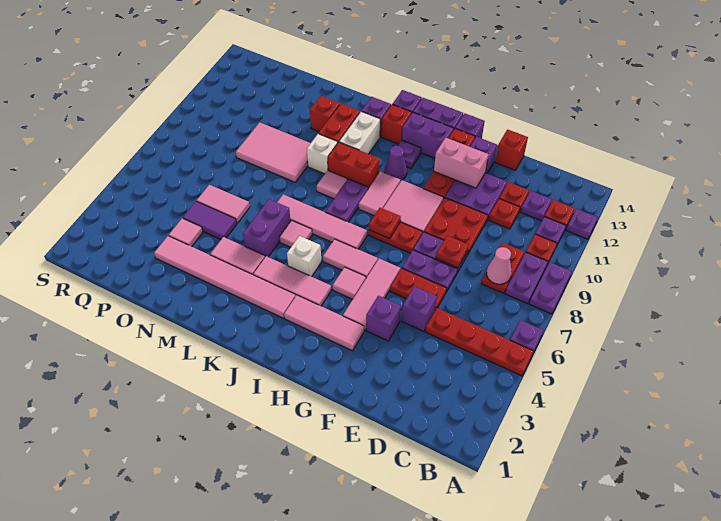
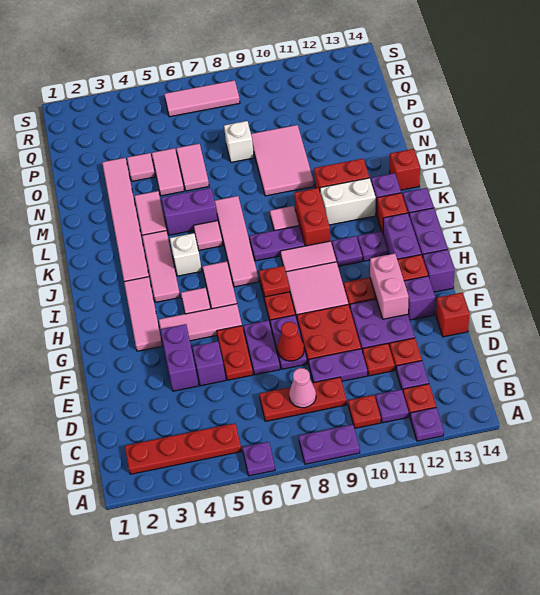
red 1x4 plate [425,308,534,376] -> red 1x4 plate turned to [125,423,241,474]
purple 1x2 plate [505,252,548,304] -> purple 1x2 plate moved to [308,349,368,382]
red 1x2 plate [482,243,524,293] -> red 1x3 plate [260,377,347,421]
red 1x1 plate [436,236,469,268] -> red 1x1 cone [278,322,304,361]
purple 1x1 brick [366,296,401,341] -> purple 1x2 brick [160,324,199,391]
purple 1x1 cone [385,146,407,181] -> purple 1x1 plate [332,236,362,266]
white 1x1 brick [307,134,338,174] -> white 1x1 brick moved to [224,121,254,162]
red 1x1 brick [310,96,340,132] -> red 1x1 brick moved to [390,149,420,190]
purple 1x2 tile [183,201,237,239] -> pink 1x2 tile [152,148,184,196]
none -> pink 1x3 tile [164,80,240,117]

